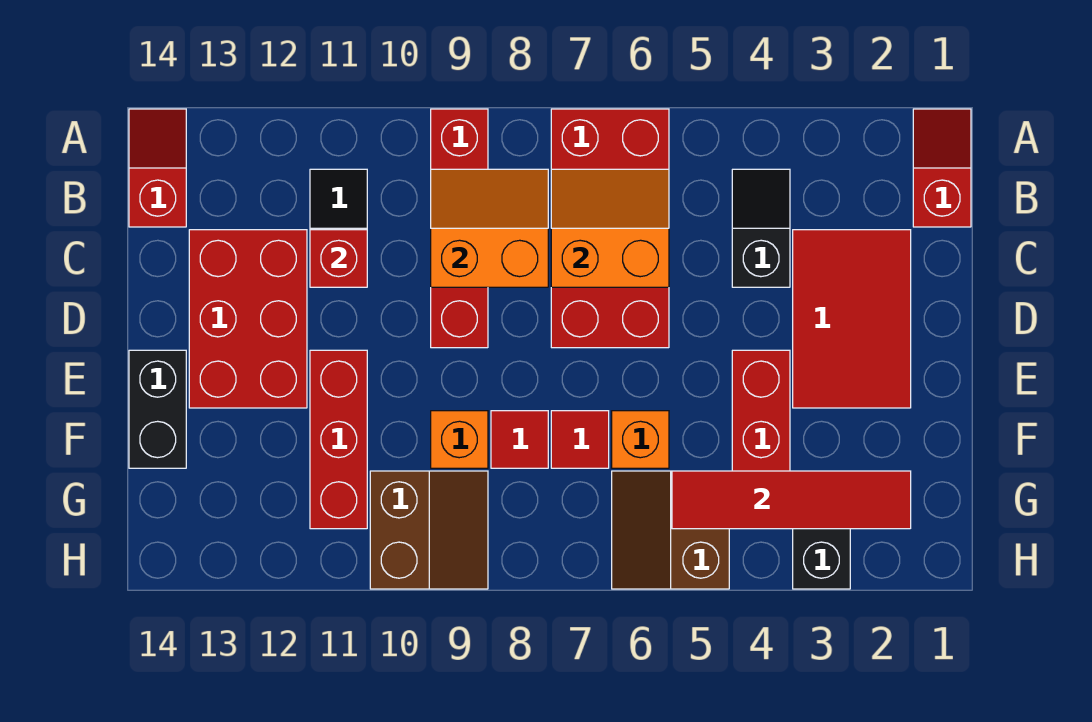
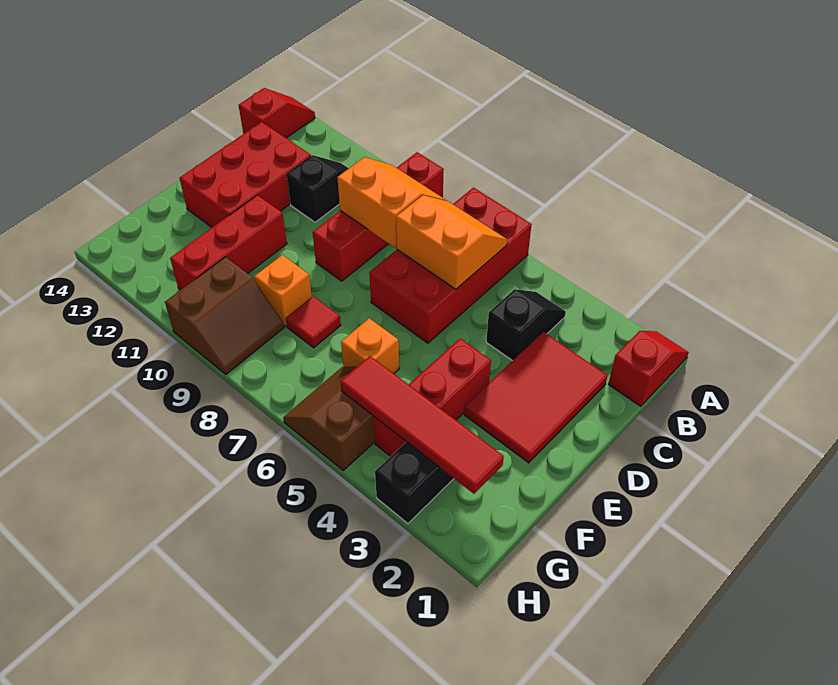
red 1x1 brick [310,230,367,287] -> none
black 1x2 brick [129,350,186,468] -> none
red 1x1 tile [551,411,609,468] -> none

